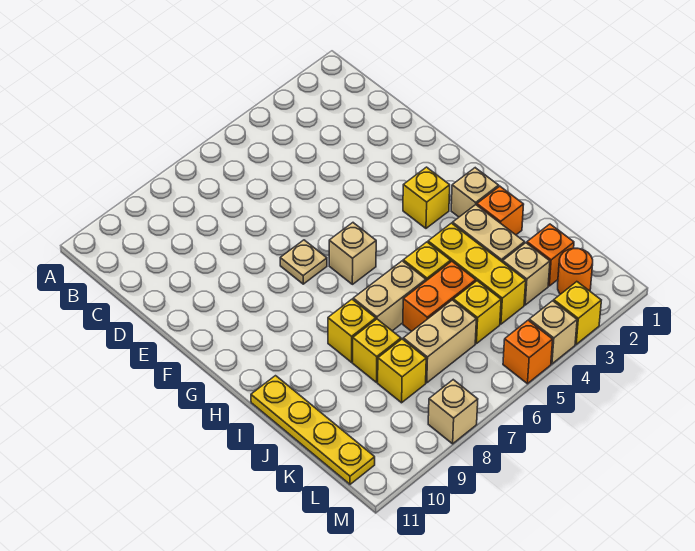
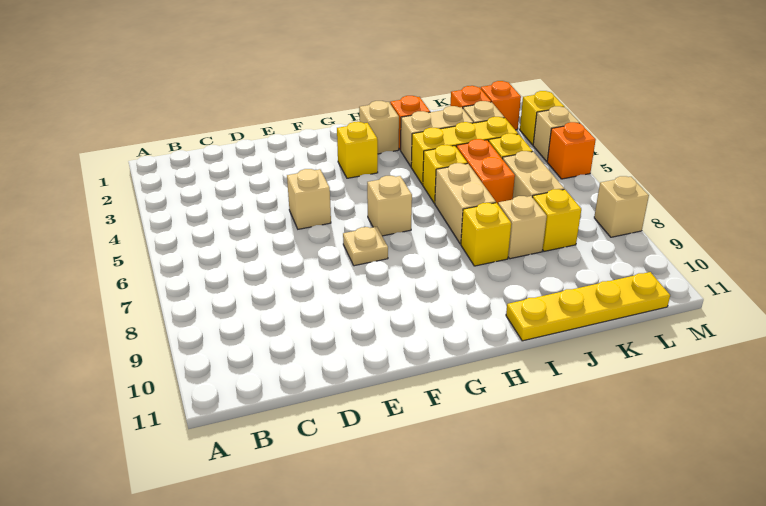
none -> tan 1x1 brick [287,169,331,229]
yellow 1x1 brick [353,319,401,382] -> tan 1x1 brick [498,196,547,259]
orange 1x1 round brick [558,248,593,294] -> orange 1x1 brick [480,81,521,130]

